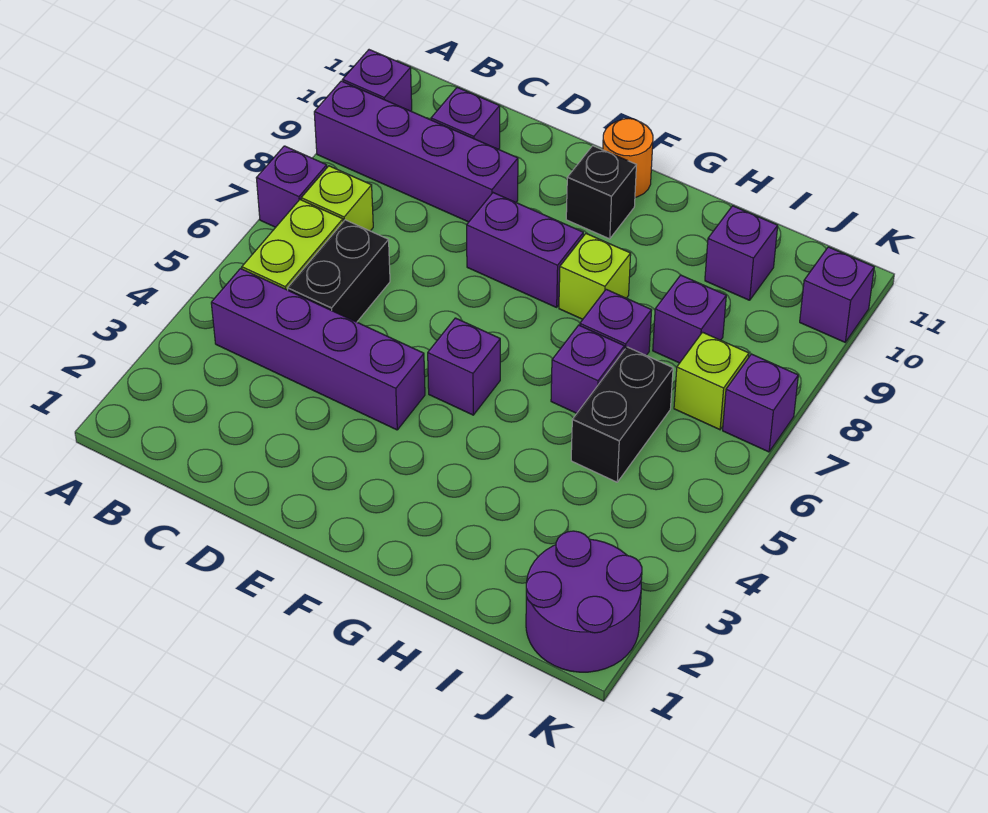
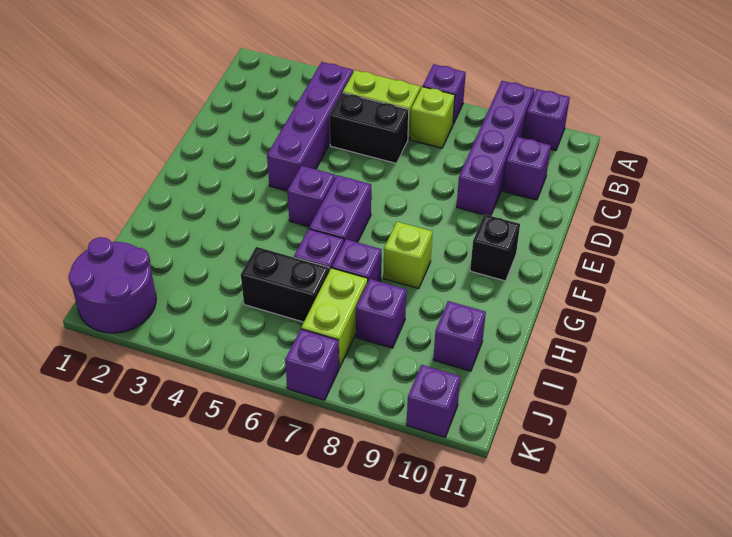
purple 1x2 brick [467,193,583,307] -> purple 1x2 brick moved to [309,175,371,242]
orange 1x1 round brick [603,118,653,197] -> none
lime 1x1 brick [674,332,749,430] -> lime 1x2 brick [301,268,368,368]

